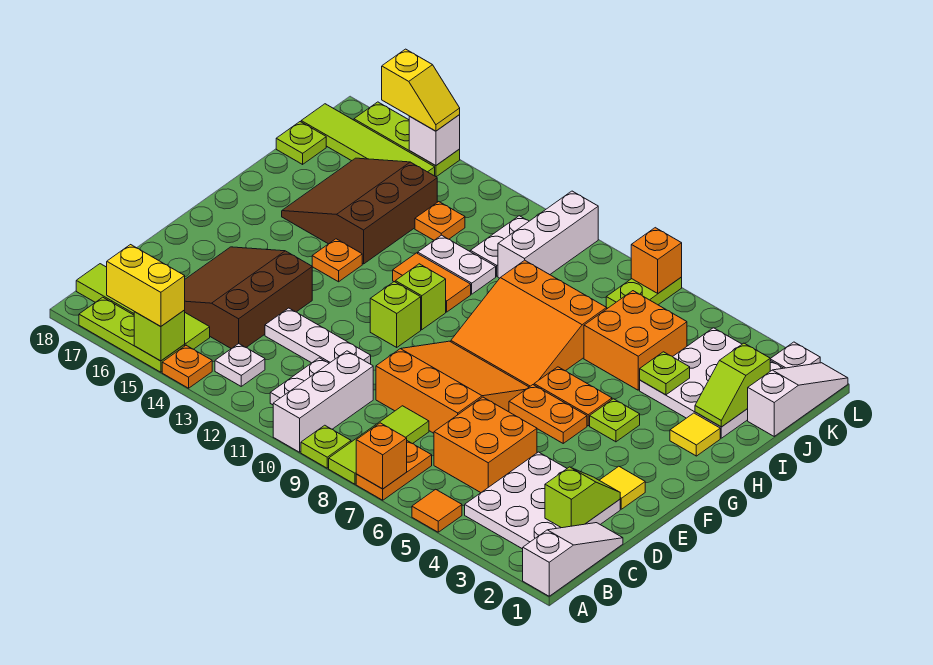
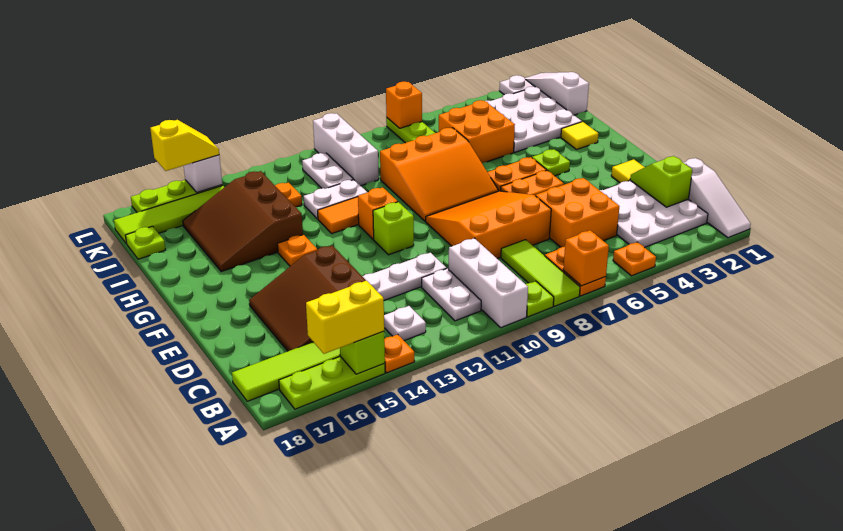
white 1x3 slope [523,523,623,596] -> white 1x3 slope turned to [683,158,751,238]
orange 1x1 tile [412,489,462,532] -> orange 1x1 plate [613,242,656,276]
lime 1x1 brick [395,264,446,330] -> orange 1x1 brick [358,187,398,239]
lime 1x2 slope [695,343,770,427] -> none
lime 1x1 plate [640,352,690,395] -> none

